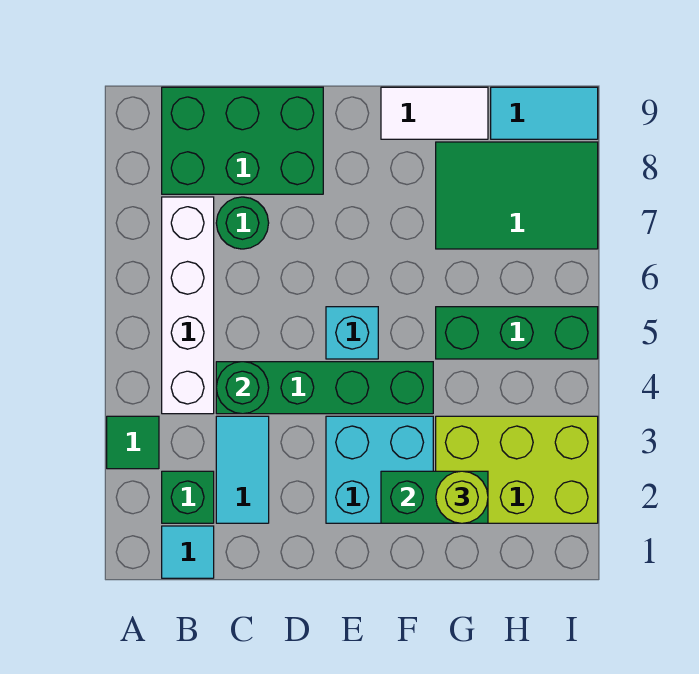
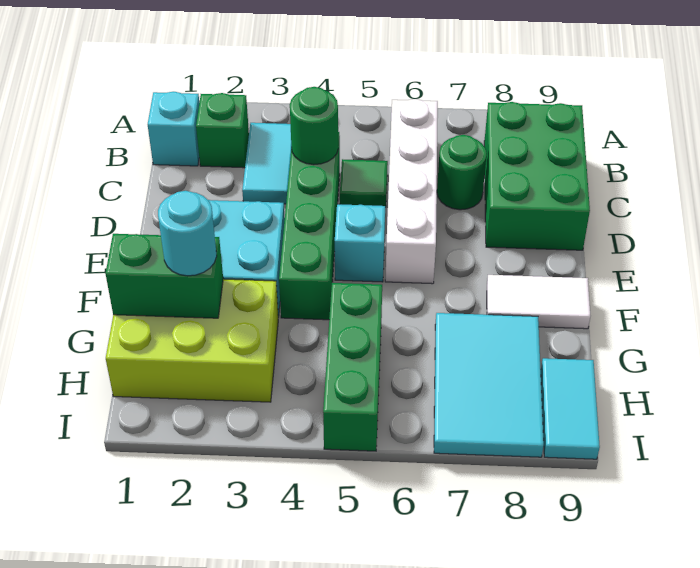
green 1x1 tile [107,416,159,469] -> green 1x1 tile moved to [340,159,388,207]
cyan 1x1 tile [162,526,214,578] -> cyan 1x1 brick [148,92,199,166]
white 1x4 brick [162,197,214,414] -> white 1x4 brick turned to [385,99,438,284]
cyan 1x2 tile [216,416,269,523] -> cyan 1x2 tile turned to [242,123,291,204]
green 1x2 brick [381,471,488,523] -> green 1x2 brick turned to [105,234,223,318]
white 1x2 tile [381,87,488,139] -> white 1x2 tile turned to [487,275,590,329]
lime 2x3 brick [436,416,598,523] -> lime 2x3 brick turned to [106,279,278,402]
lime 1x1 round brick [436,471,488,523] -> cyan 1x1 round brick [158,191,217,276]
green 2x3 tile [436,142,598,249] -> cyan 2x3 tile [434,313,544,457]

